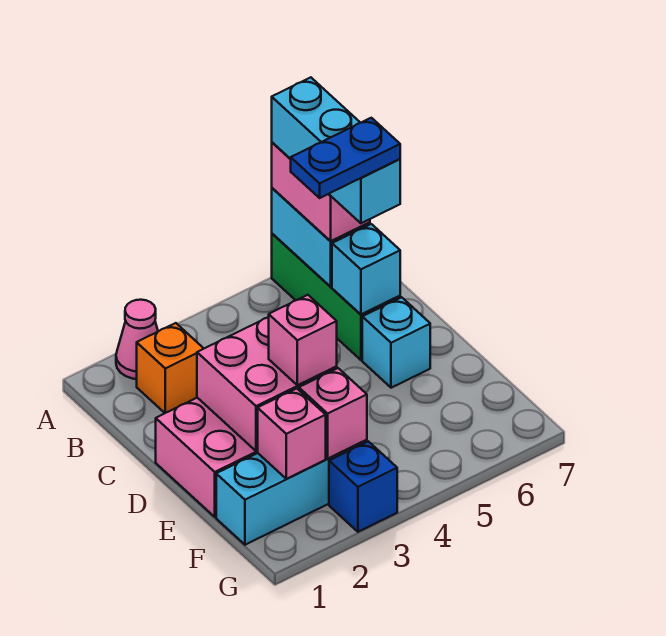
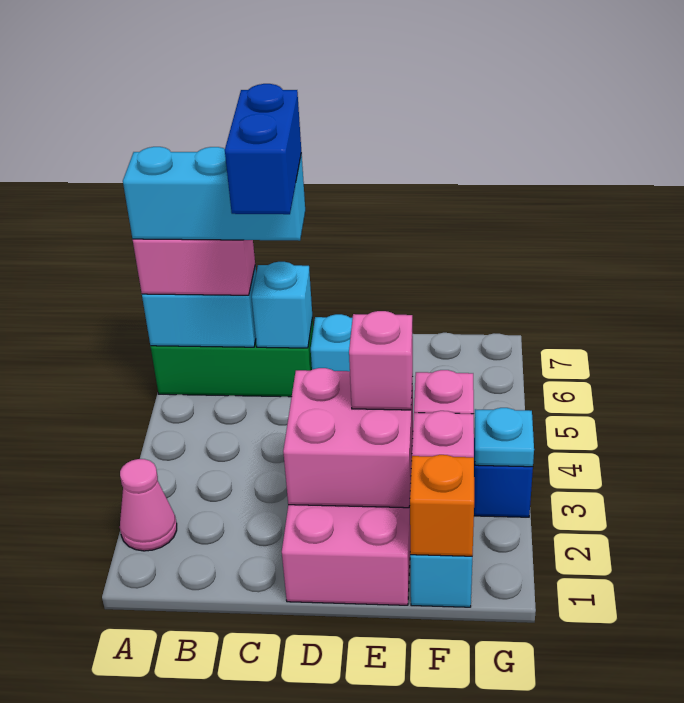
orange 1x1 brick [137,323,204,413] -> orange 1x1 brick moved to [410,455,474,556]
blue 1x2 plate [291,118,400,198] -> blue 1x2 brick [225,84,301,214]
none -> cyan 1x1 plate [475,408,534,467]

